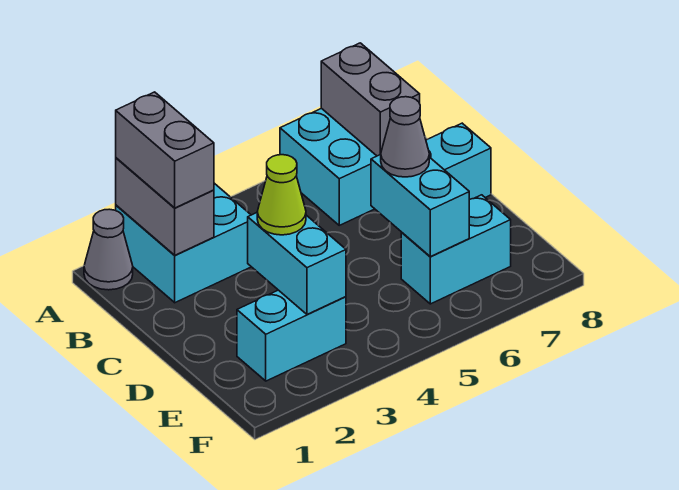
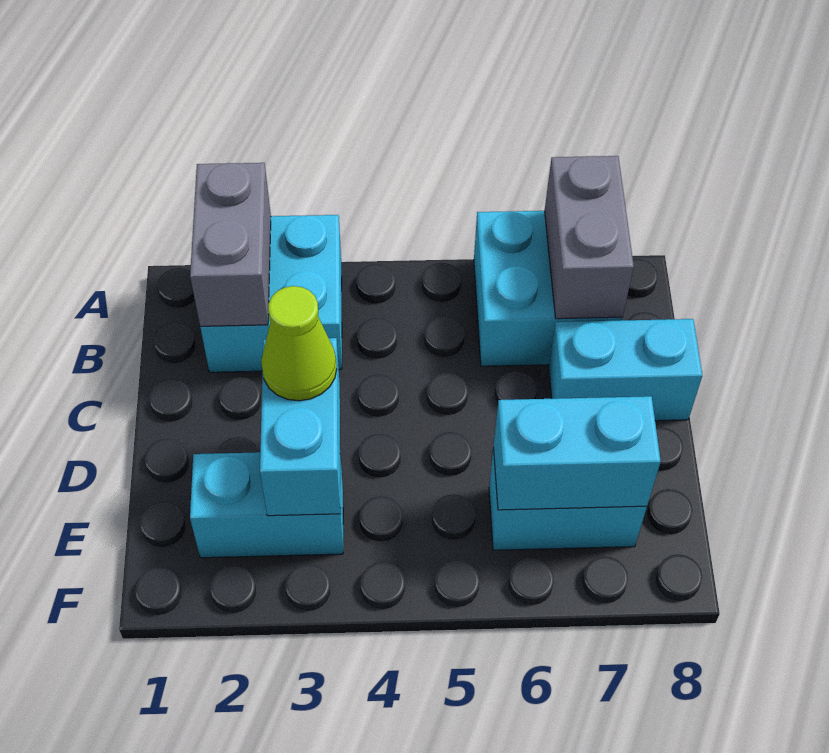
grey 1x1 cone [84,209,133,290] -> none
grey 1x2 brick [116,92,214,208] -> none
cyan 1x2 brick [371,154,469,257] -> cyan 1x2 brick turned to [494,396,661,510]
grey 1x1 cone [381,97,429,177] -> none

